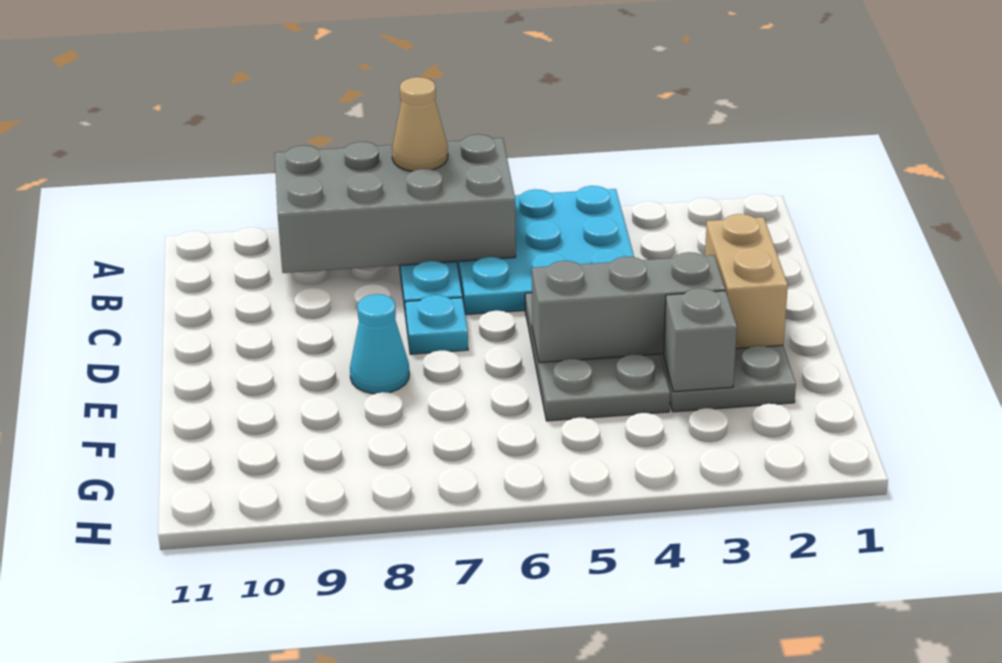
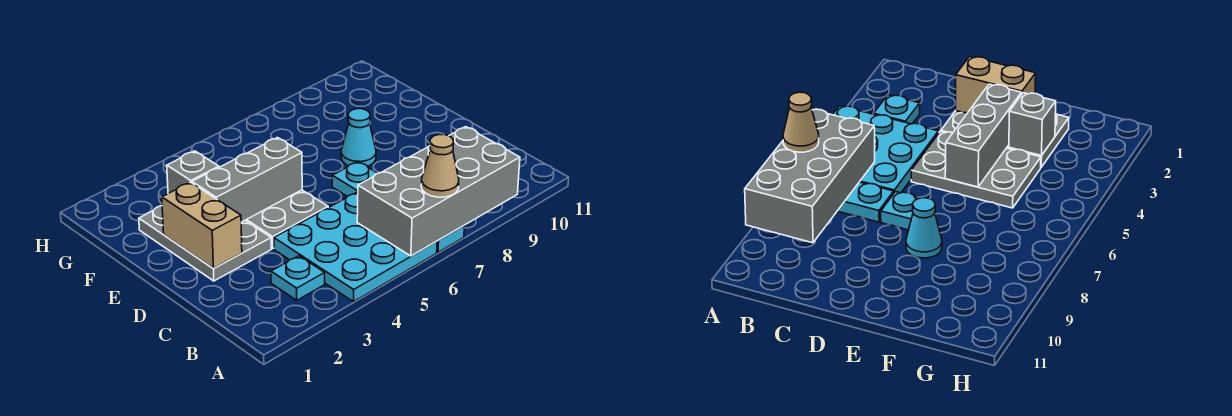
none -> cyan 1x1 plate [271,256,325,300]

